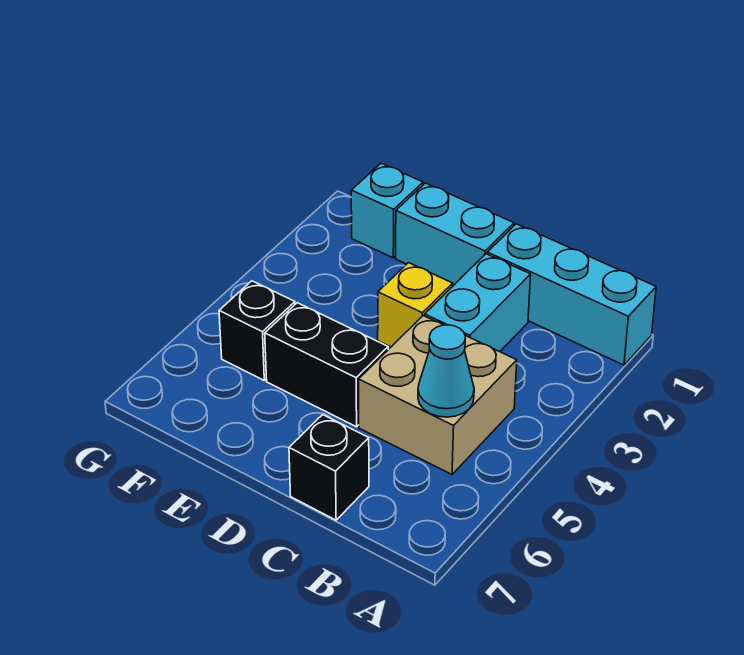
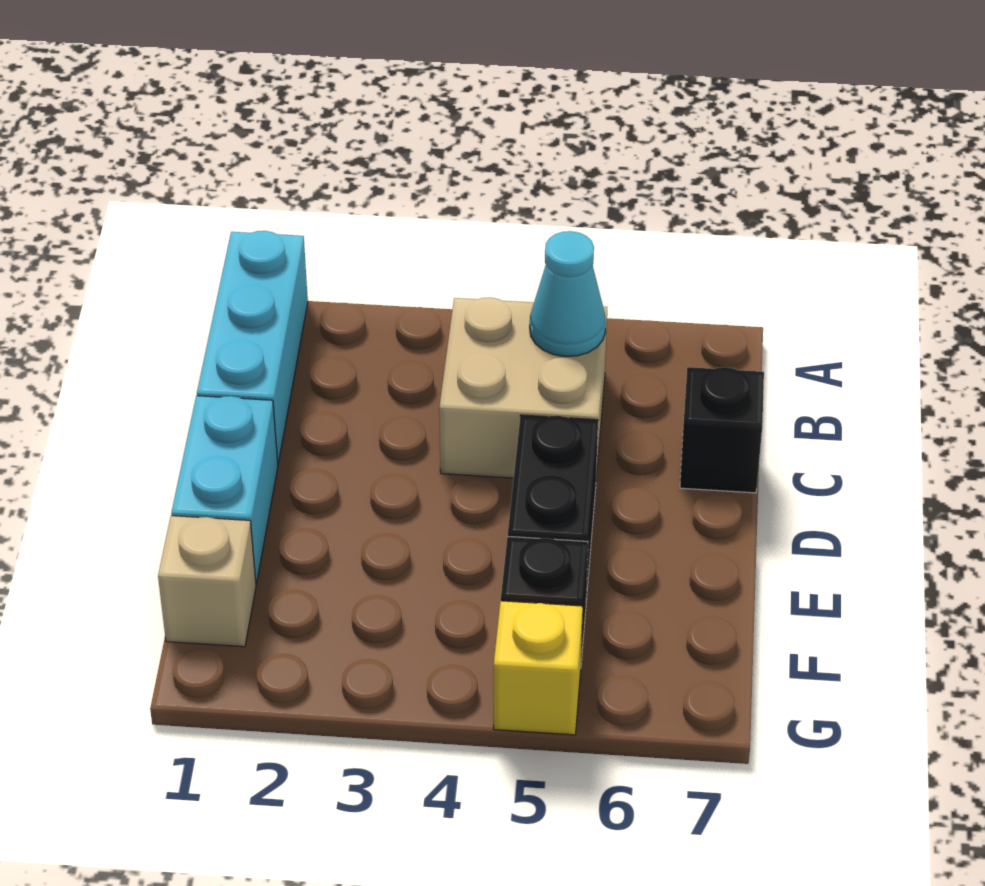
cyan 1x2 brick [425,254,531,352] -> none
yellow 1x1 brick [378,263,453,347] -> yellow 1x1 brick moved to [494,601,583,735]
cyan 1x1 brick [351,163,423,258] -> tan 1x1 brick [158,516,256,647]

